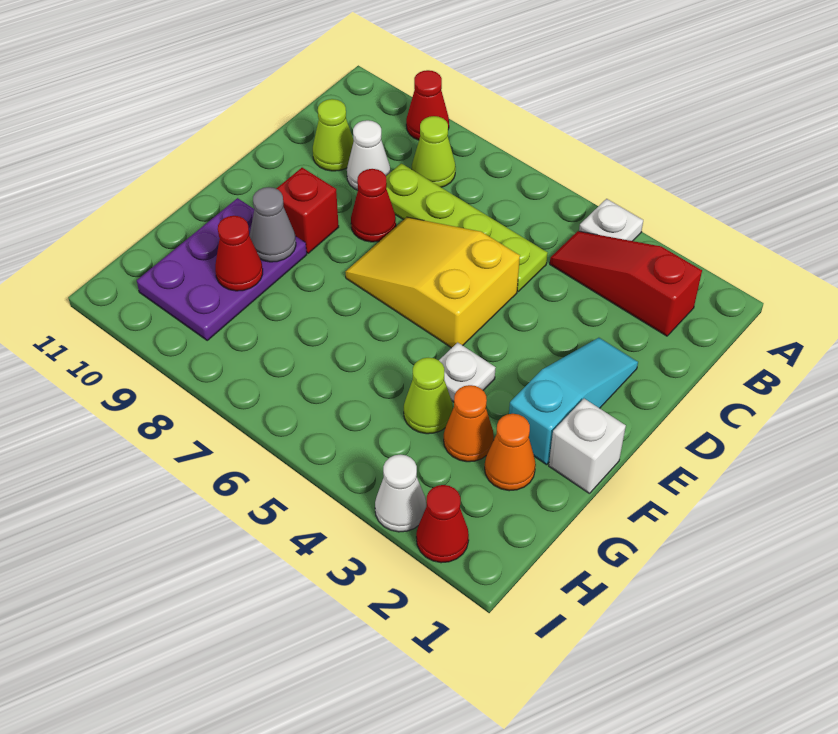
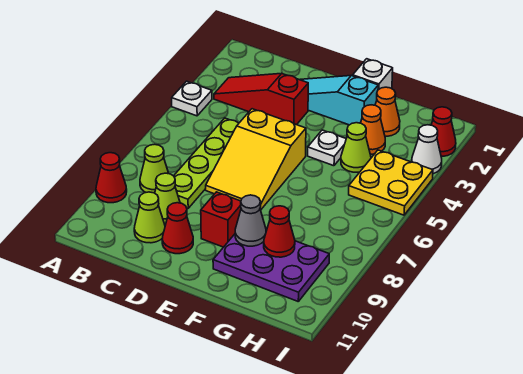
red 1x3 slope [550,231,702,336] -> red 1x3 slope turned to [214,73,308,125]
white 1x1 cone [347,120,391,190] -> lime 1x1 cone [155,173,180,224]
red 1x1 cone [351,169,396,242] -> red 1x1 cone moved to [162,203,193,254]
none -> yellow 2x2 plate [349,150,433,215]

